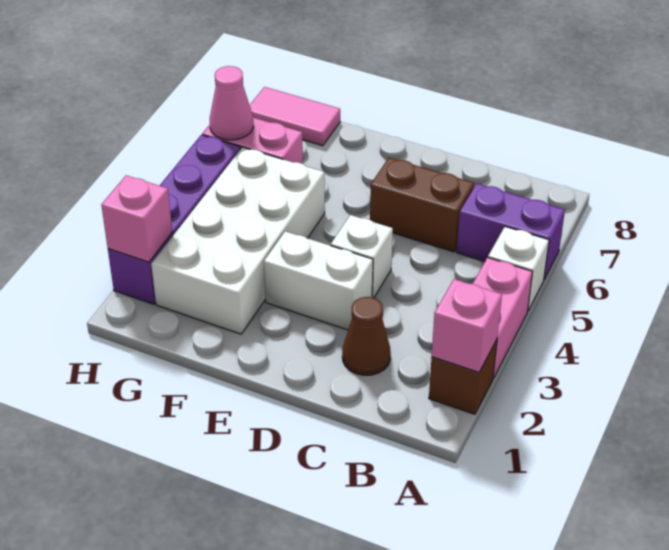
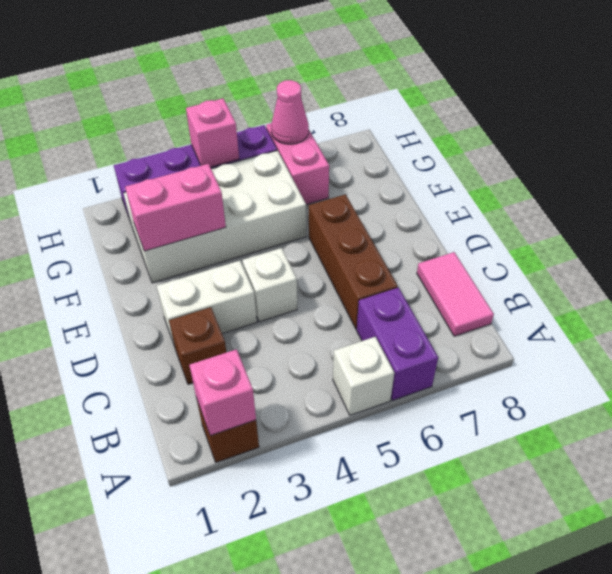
pink 1x2 brick [473,258,532,378] -> pink 1x2 brick moved to [125,164,226,251]
brown 1x1 cone [342,297,391,375] -> brown 1x1 brick [169,307,226,384]
brown 1x2 brick [370,158,474,252] -> brown 1x3 brick [309,194,398,329]
white 1x2 brick [264,231,373,330] -> white 1x2 brick turned to [157,261,257,344]
pink 1x2 tile [250,87,340,146] -> pink 1x2 tile moved to [417,252,494,336]
pink 1x1 brick [101,175,172,262] -> pink 1x1 brick moved to [186,98,239,167]

